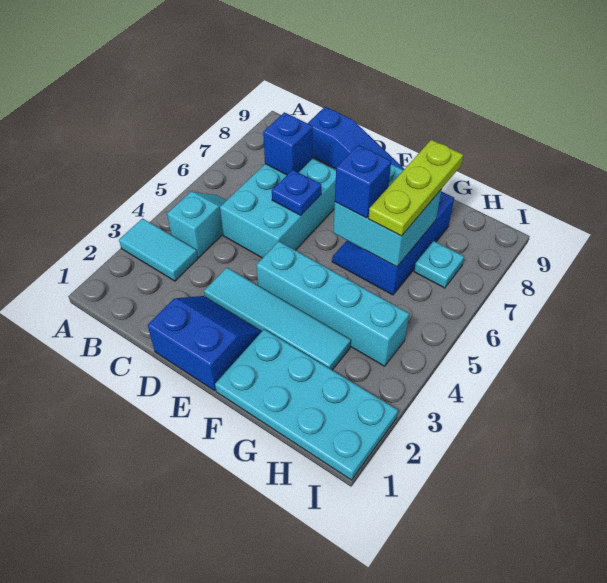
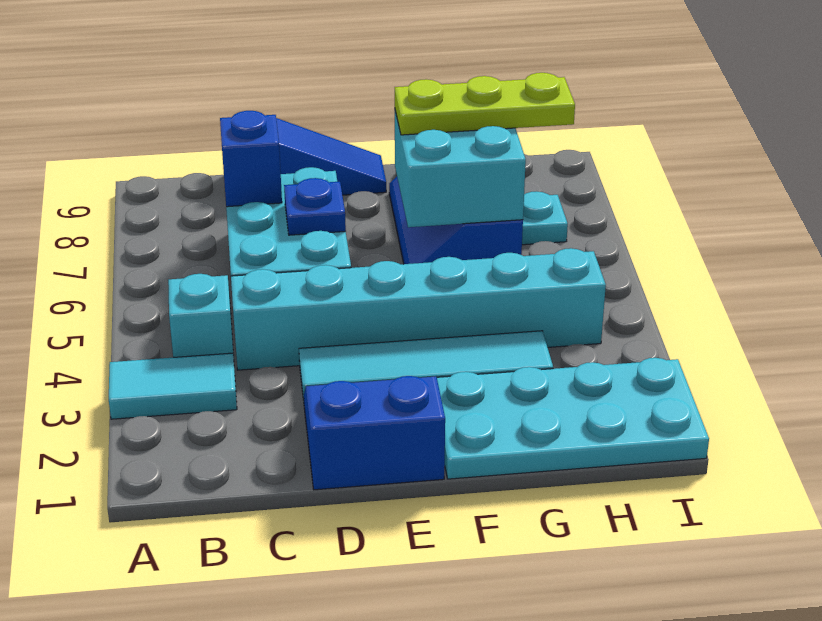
cyan 1x4 brick [257,242,409,366] -> cyan 1x6 brick [231,248,606,370]
blue 1x1 brick [335,145,391,218] -> none
lime 1x3 plate [368,140,463,236] -> lime 1x3 plate turned to [395,73,575,135]

